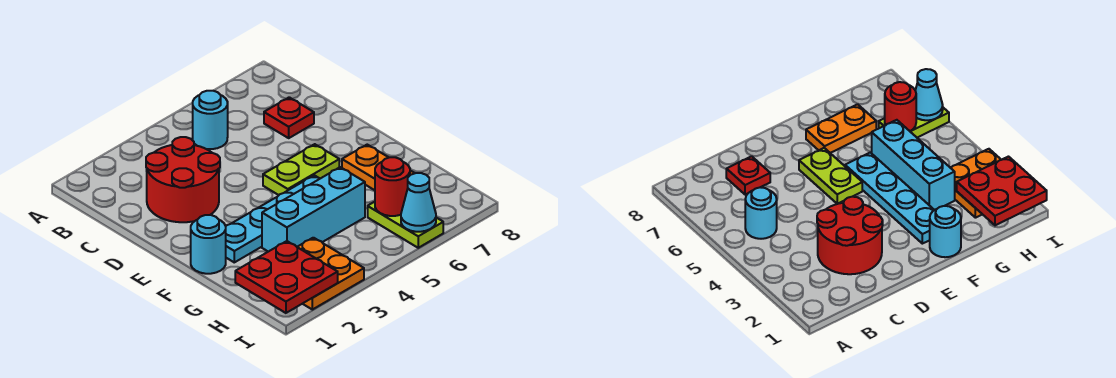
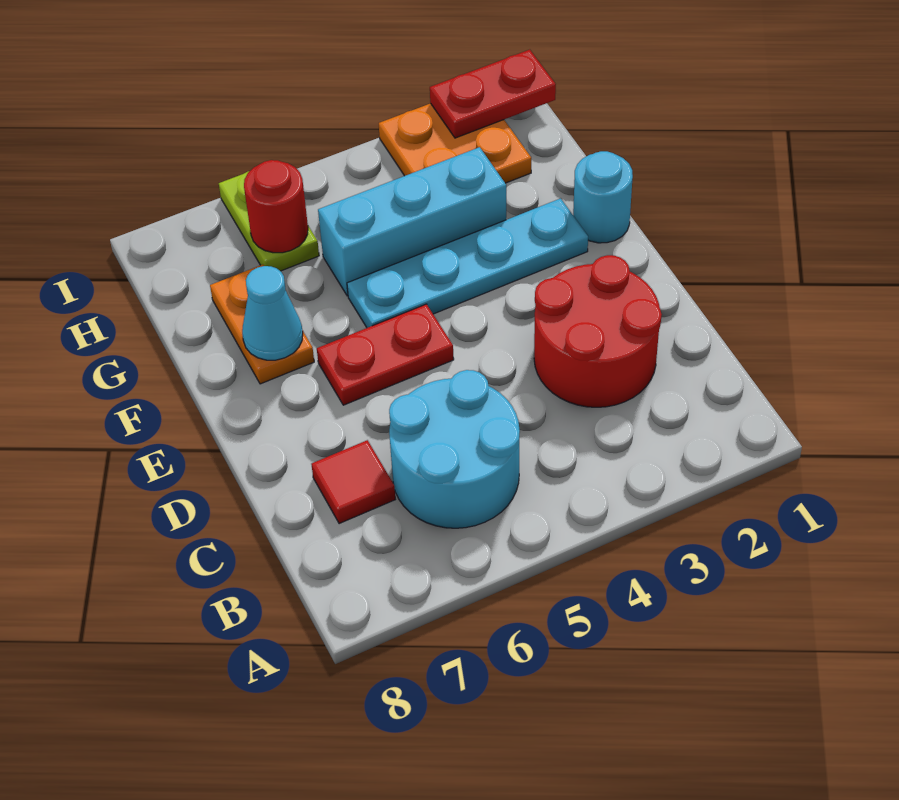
cyan 1x1 round brick [193,91,228,149] -> cyan 2x2 round brick [389,370,520,528]
red 1x1 plate [264,97,314,138] -> red 1x1 tile [311,440,395,524]
lime 1x2 plate [263,144,339,195] -> red 1x2 plate [317,304,454,405]
red 2x2 plate [235,241,338,313] -> red 1x2 plate [430,50,556,138]
cyan 1x1 cone [401,173,436,232] -> cyan 1x1 cone moved to [242,266,303,360]

